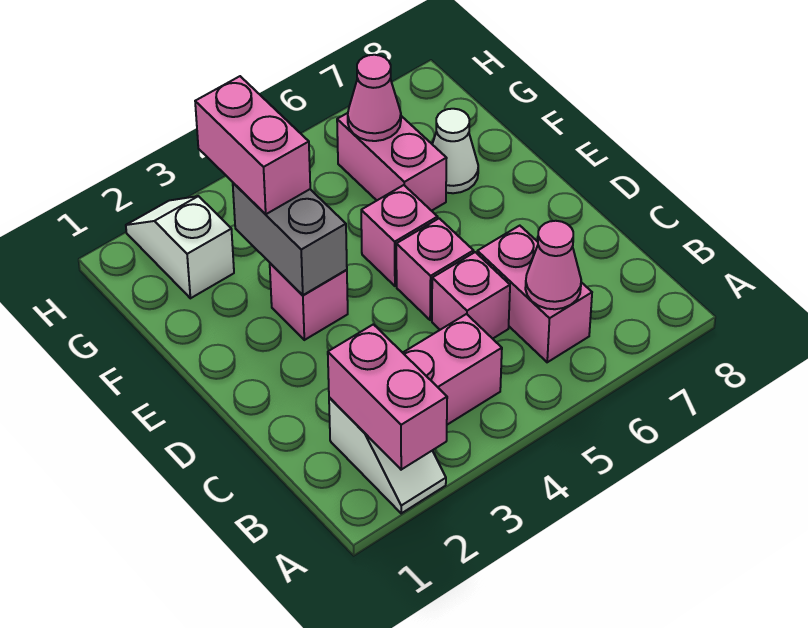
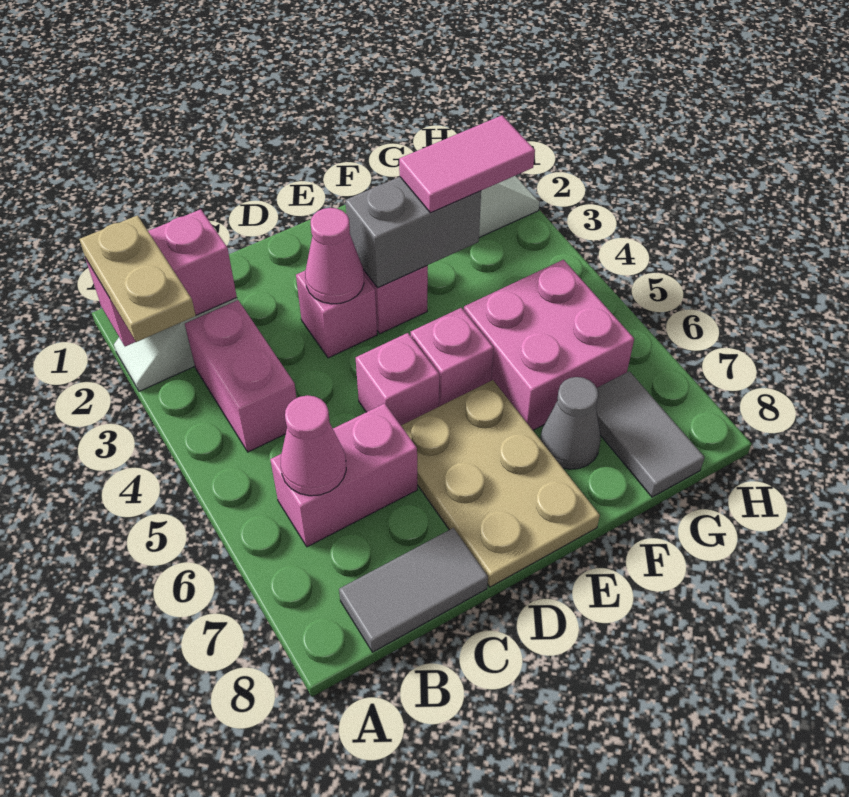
none -> tan 1x2 plate [79,215,196,342]
none -> grey 1x2 tile [339,528,488,652]
pink 1x1 brick [432,252,510,339] -> pink 1x1 brick moved to [296,271,377,358]
none -> tan 2x3 plate [401,380,600,587]
pink 1x2 brick [195,76,310,214] -> pink 1x2 tile [399,115,535,213]
pink 1x2 brick [337,113,447,211] -> pink 2x2 brick [464,260,634,430]
white 1x1 cone [432,109,478,193] -> grey 1x1 cone [540,377,601,469]
pink 1x1 cone [348,55,401,141] -> pink 1x1 cone moved to [305,208,364,304]
none -> grey 1x2 tile [596,371,705,497]

